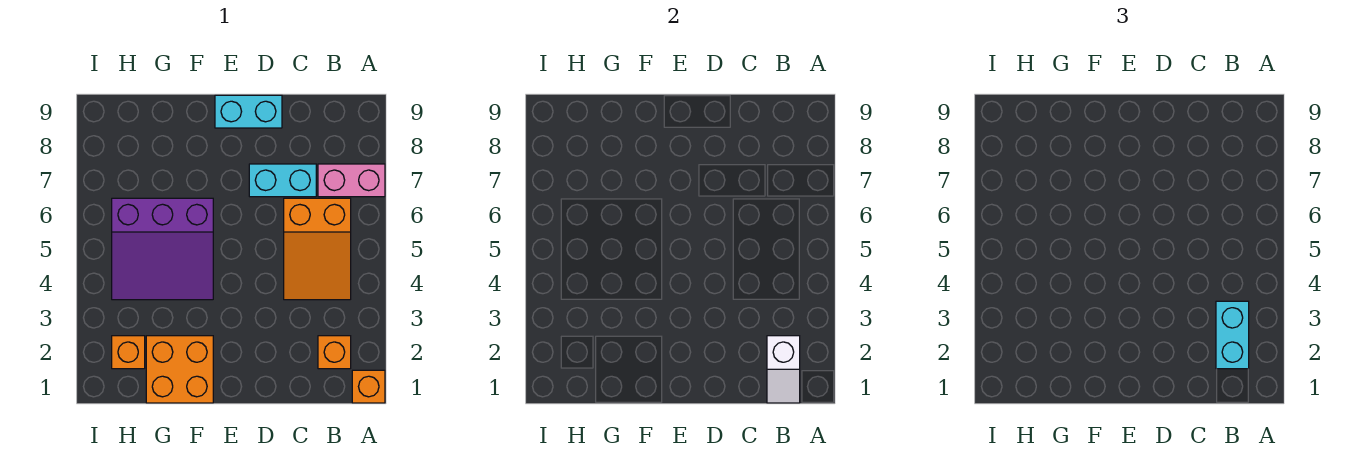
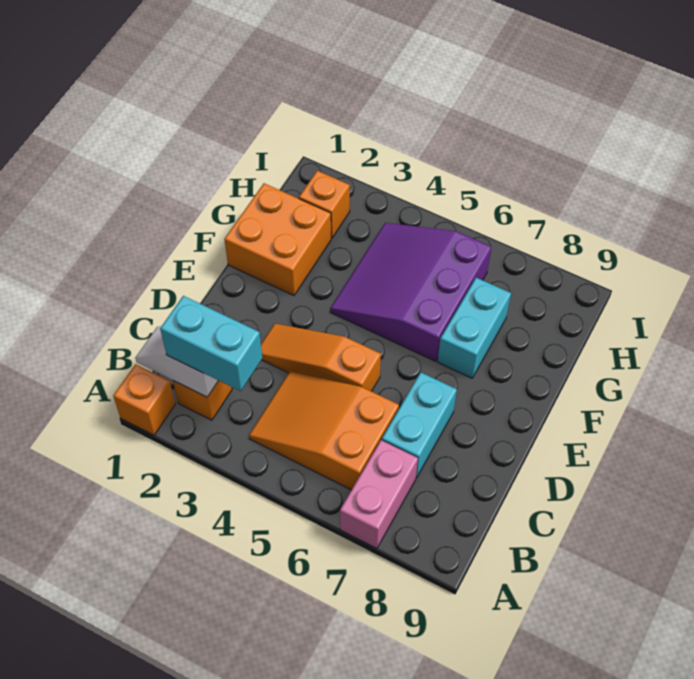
none -> orange 1x3 slope [261,324,381,391]
cyan 1x2 brick [215,95,282,128] -> cyan 1x2 brick moved to [438,278,511,378]

